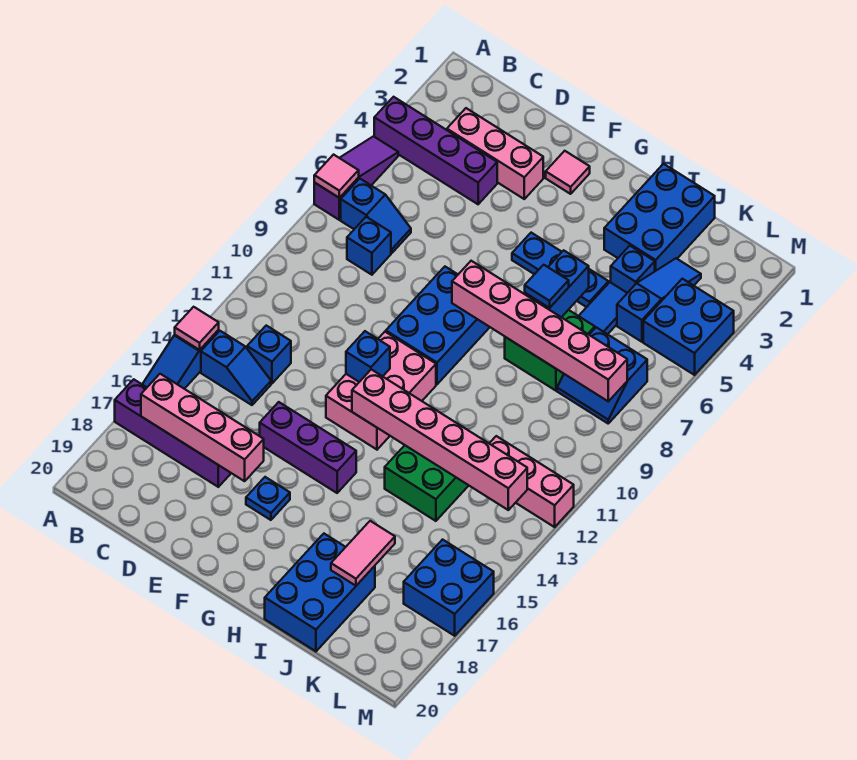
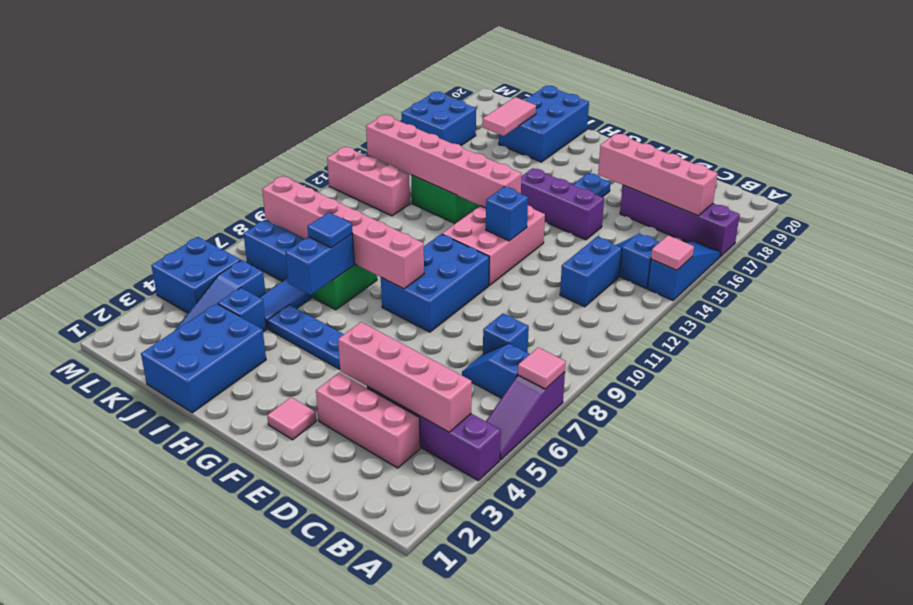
none -> pink 1x4 brick [338,322,472,432]
blue 1x1 brick [247,326,291,383] -> blue 1x2 brick [560,237,622,307]

